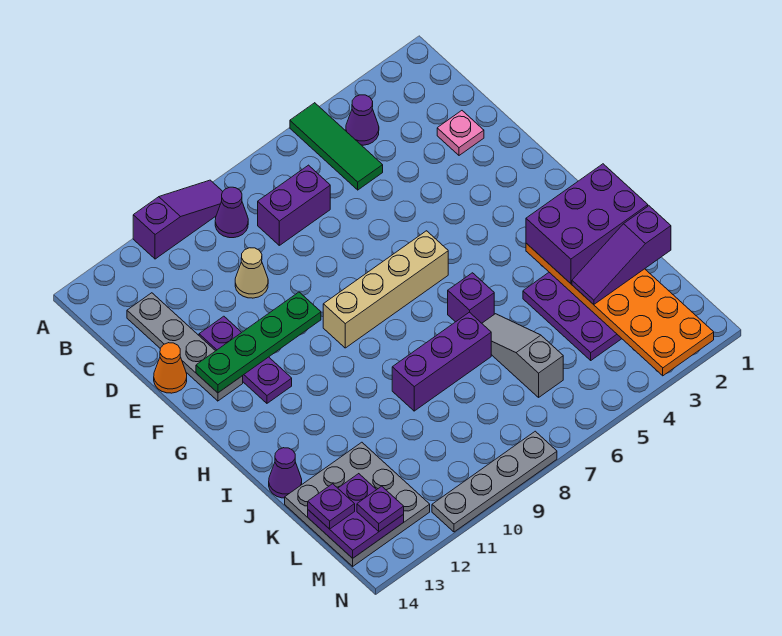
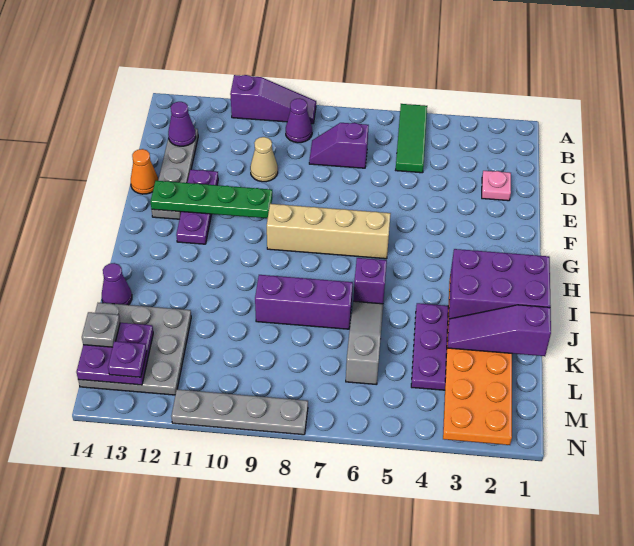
purple 1x1 cone [346,95,379,145] -> purple 1x1 cone moved to [168,102,196,146]
purple 1x2 brick [258,165,330,245] -> purple 1x2 slope [309,123,369,168]
purple 1x1 plate [308,484,355,529] -> grey 1x1 plate [82,312,120,347]

